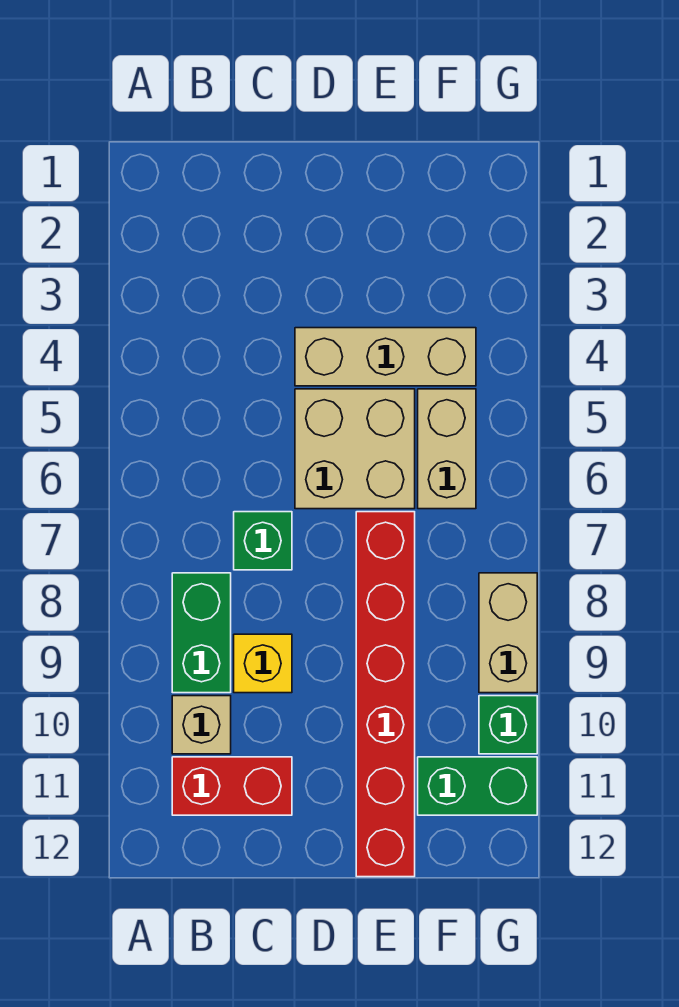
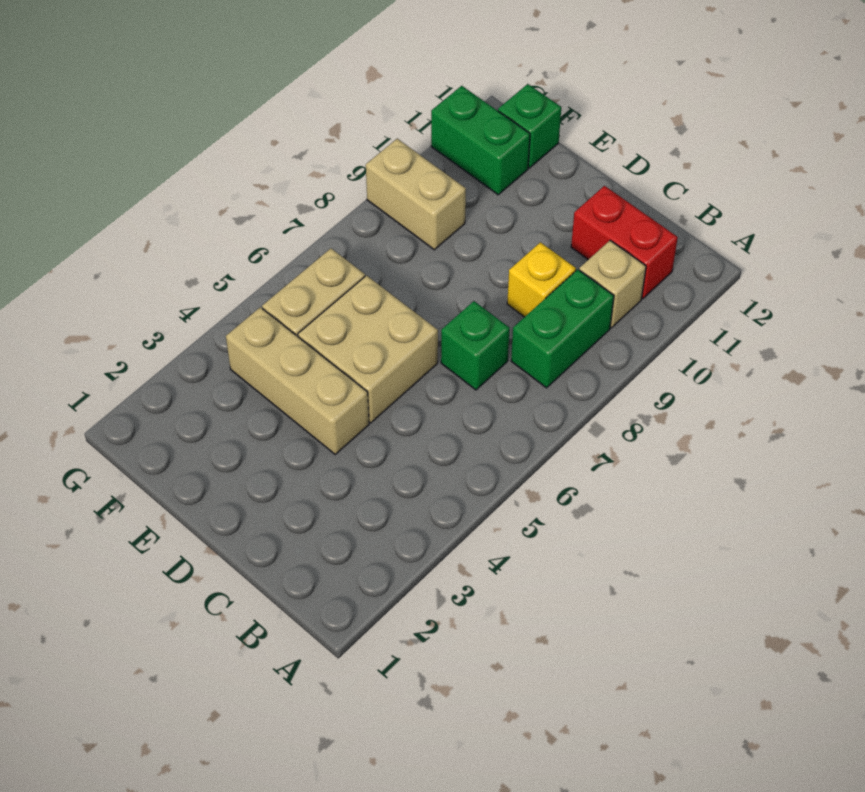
red 1x6 brick [356,512,415,877] -> none
tan 1x2 brick [479,573,537,693] -> tan 1x2 brick turned to [366,139,466,250]
green 1x1 brick [479,696,537,754] -> green 1x1 brick moved to [498,84,561,168]

